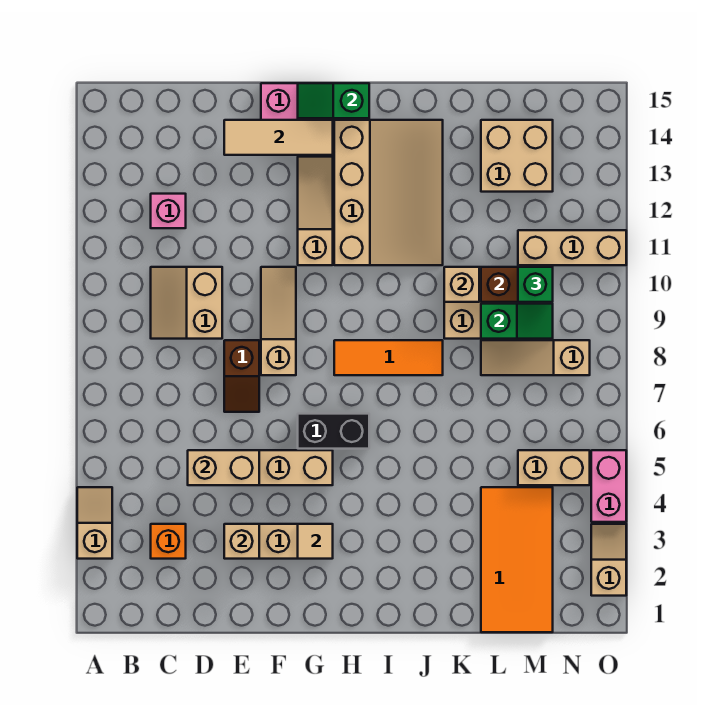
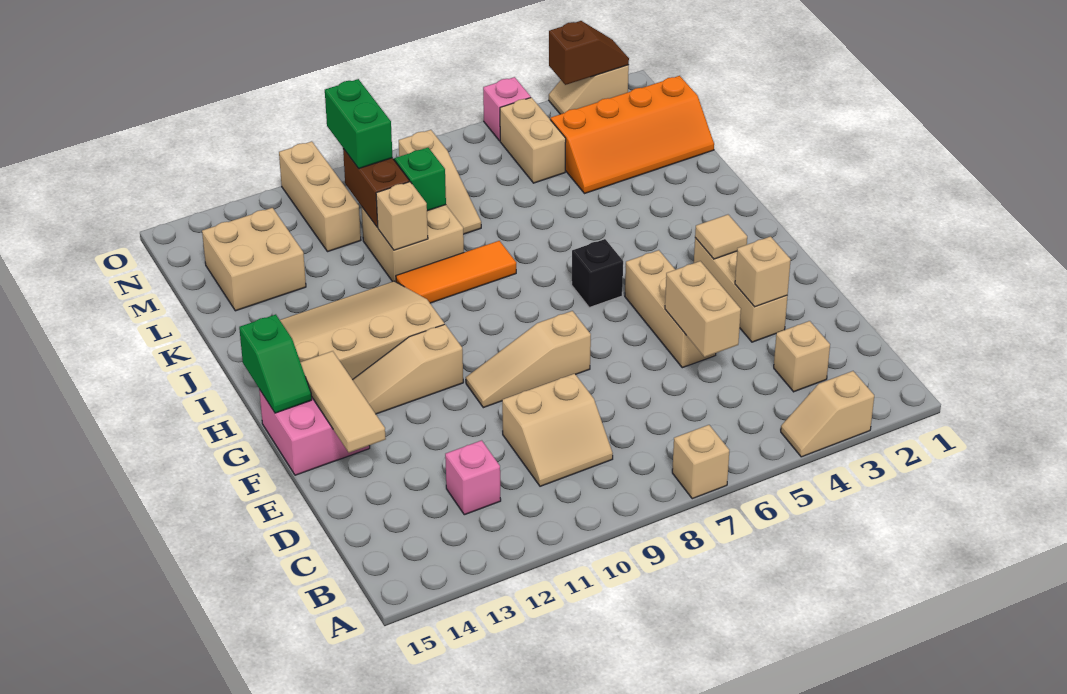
none -> tan 1x1 brick [672,425,729,499]
orange 1x1 brick [151,524,186,559] -> tan 1x1 brick [774,321,830,392]
brown 1x2 slope [224,340,259,412] -> brown 1x2 slope moved to [549,21,629,85]
black 1x2 brick [298,414,369,449] -> black 1x1 brick [572,239,623,307]
orange 1x3 tile [334,340,443,375] -> orange 1x3 tile turned to [396,241,516,303]
orange 2x4 tile [481,487,553,632] -> orange 2x4 slope [550,76,714,194]
green 1x1 brick [518,267,553,302] -> green 1x2 brick [325,79,393,168]
pink 1x2 brick [591,450,626,522] -> pink 1x1 brick [483,77,531,141]

